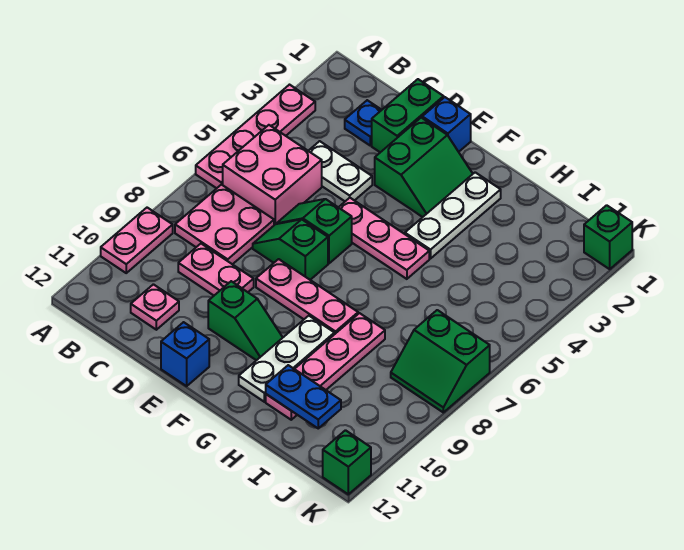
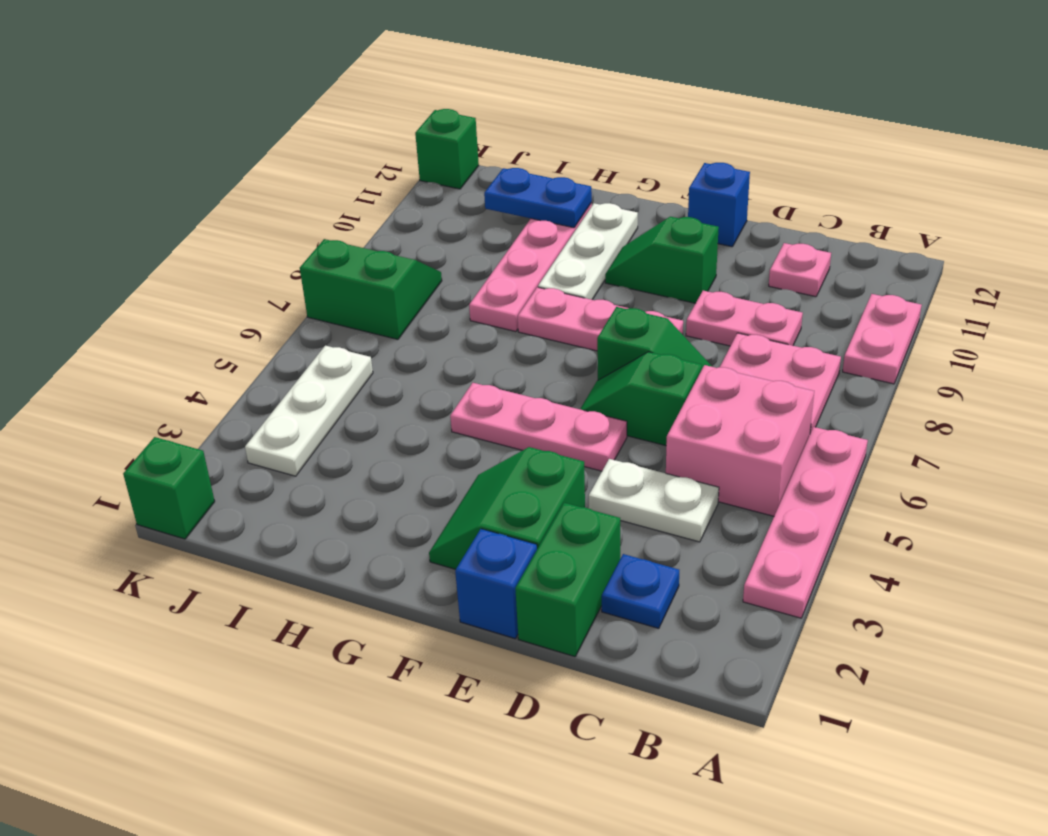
green 1x2 slope [277,199,352,263] -> green 1x2 slope turned to [580,352,702,446]
white 1x3 plate [405,172,501,259] -> white 1x3 plate moved to [245,346,373,476]

